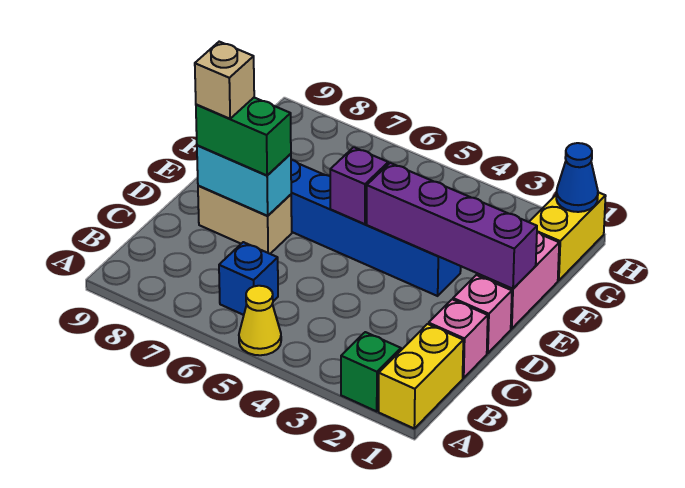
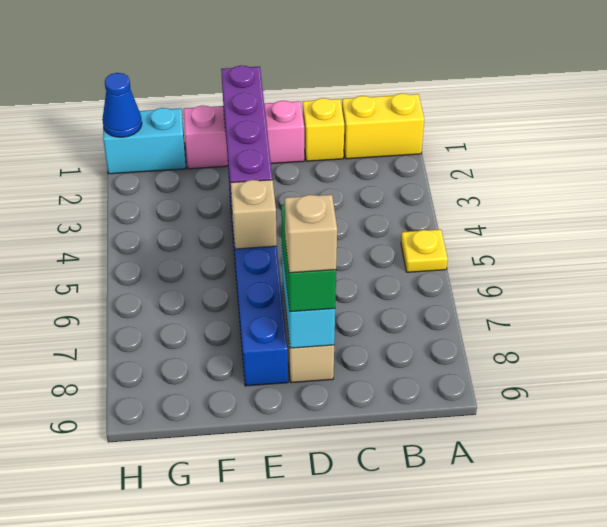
green 1x1 brick [341,332,401,411] -> none
yellow 1x1 cone [239,286,281,355] -> yellow 1x1 plate [401,229,448,272]
blue 1x1 brick [219,242,278,315] -> none
pink 1x1 brick [429,299,488,378] -> yellow 1x1 brick [303,98,344,161]
purple 1x1 brick [330,147,388,224] -> tan 1x1 brick [231,180,277,249]
yellow 1x2 brick [529,192,606,281] -> cyan 1x2 brick [103,108,186,174]

